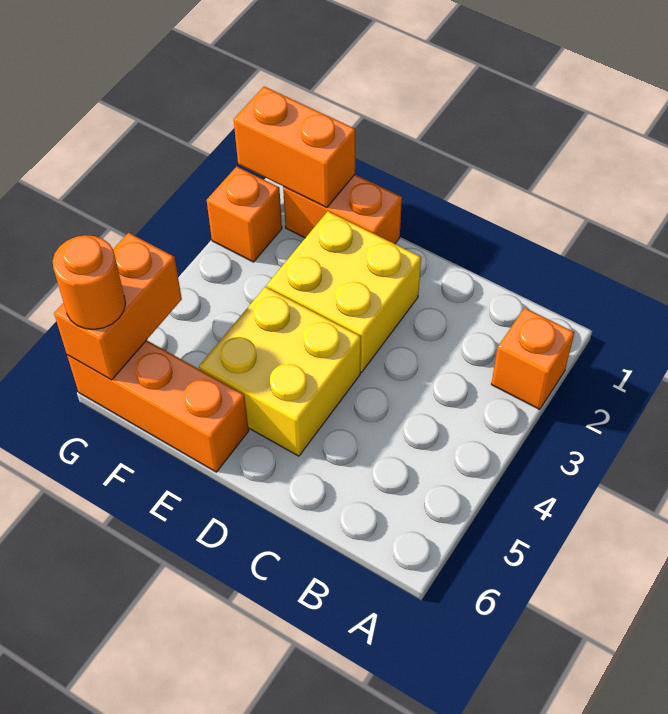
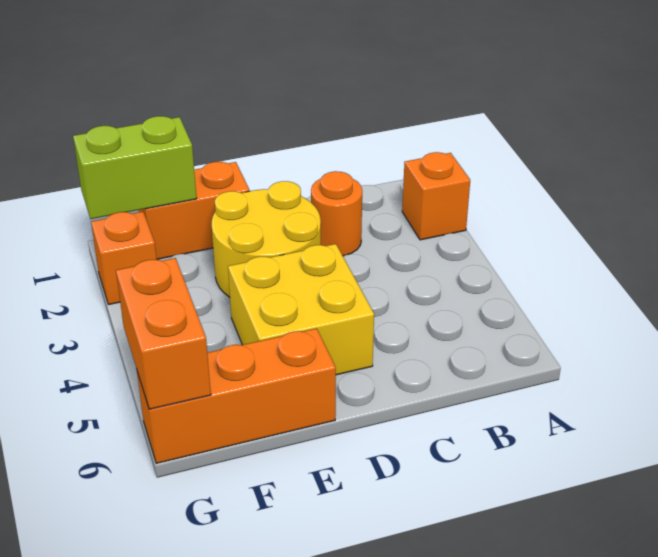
yellow 2x2 brick [267,211,421,372] -> yellow 2x2 round brick [212,181,321,297]
orange 1x2 brick [234,87,355,208] -> lime 1x2 brick [73,116,197,219]
orange 1x1 round brick [53,235,125,329] -> orange 1x1 round brick moved to [311,171,362,256]

